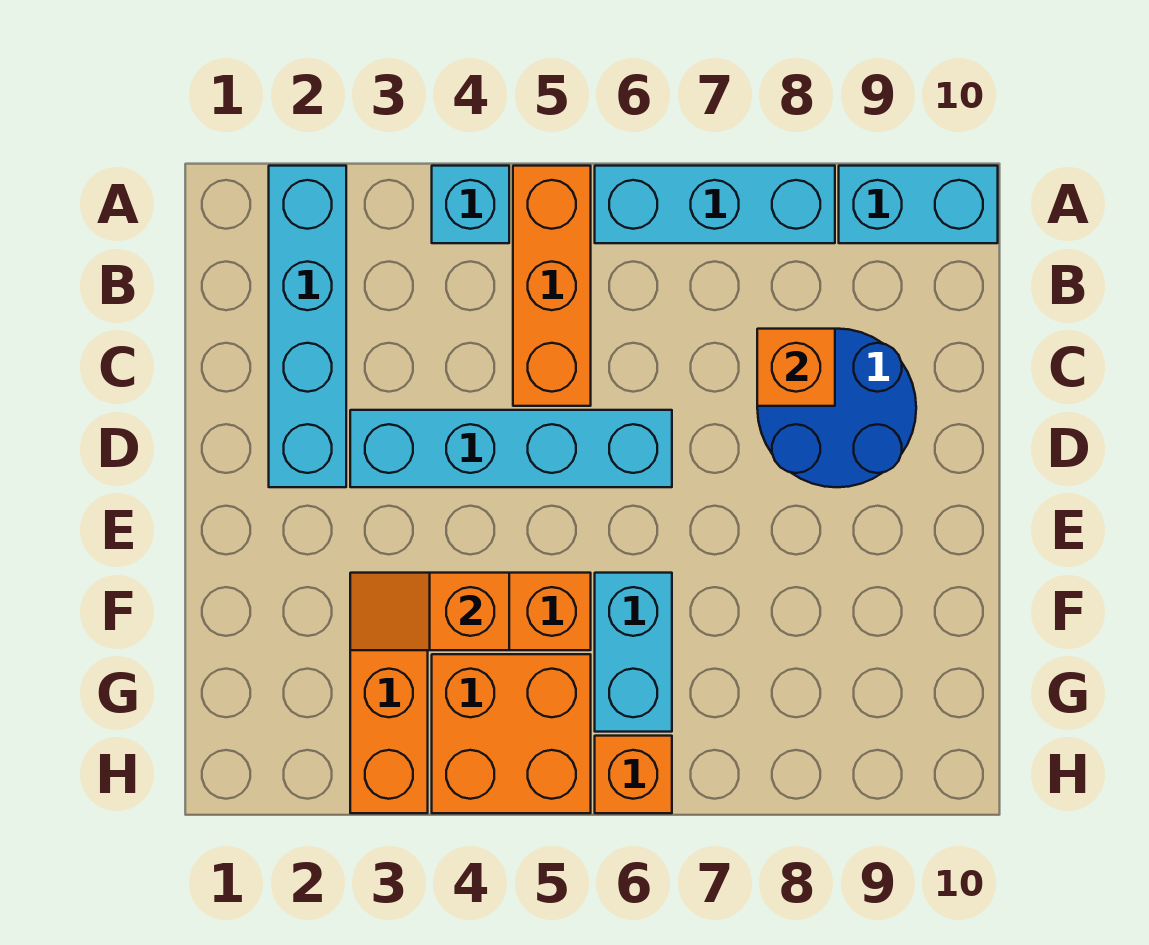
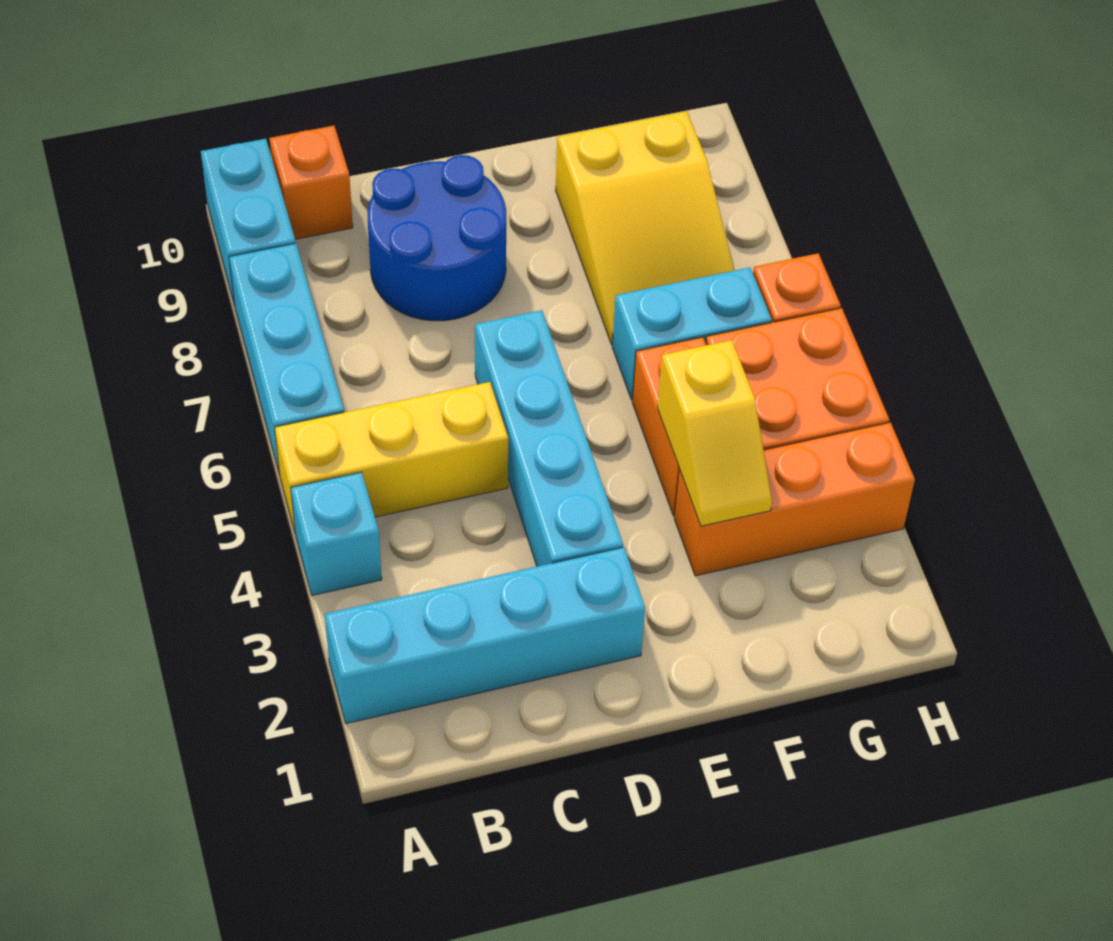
orange 1x3 brick [513,166,591,406] -> yellow 1x3 brick [275,382,508,534]
orange 1x1 brick [757,329,835,406] -> orange 1x1 brick moved to [270,126,353,239]
orange 1x2 slope [350,573,509,650] -> yellow 1x2 slope [658,340,772,526]
none -> yellow 2x3 slope [556,111,735,345]

